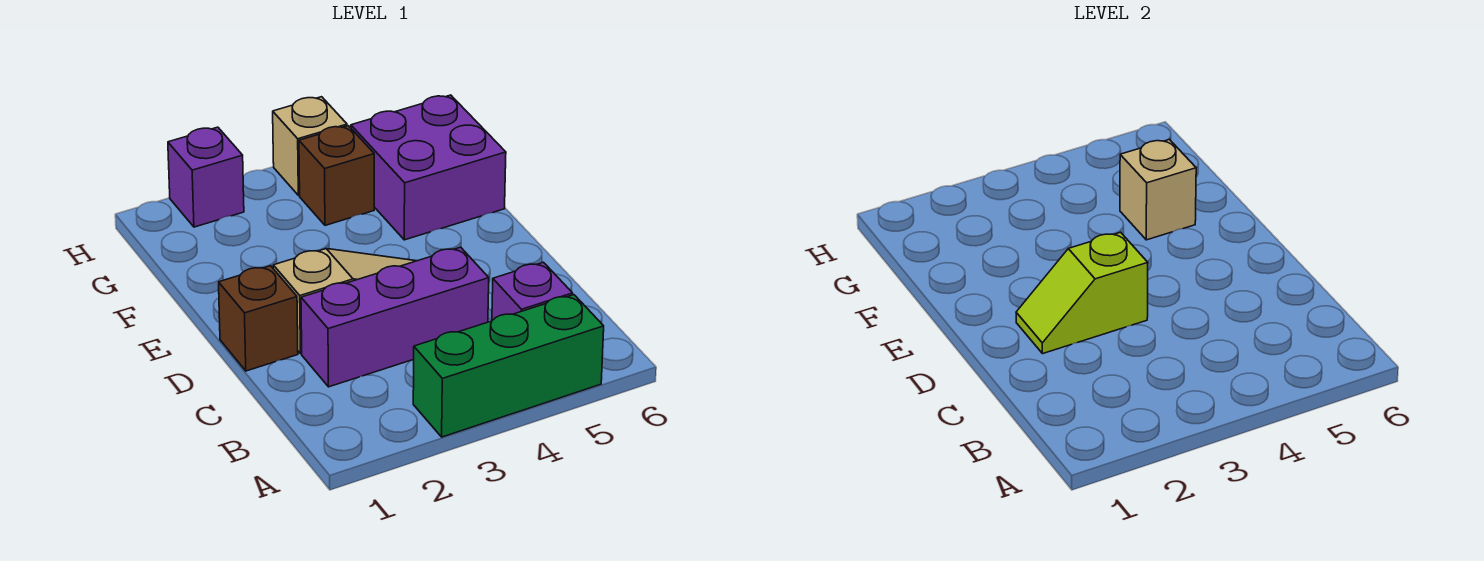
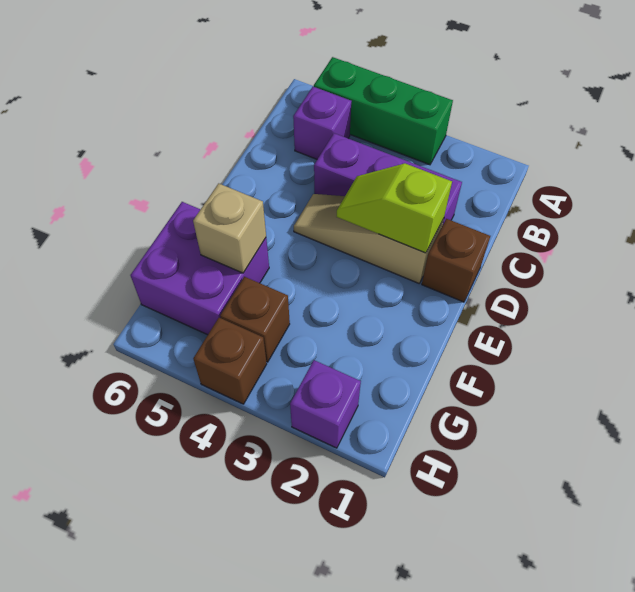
lime 1x2 slope [1016,232,1148,354] -> lime 1x2 slope turned to [337,163,452,253]
tan 1x1 brick [273,97,347,195] -> brown 1x1 brick [193,318,267,404]

